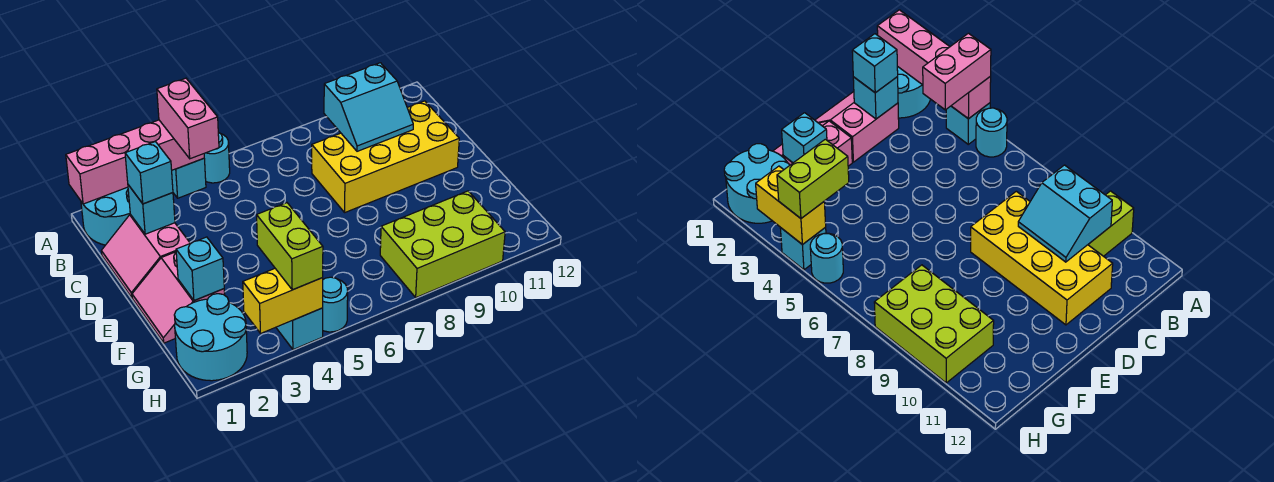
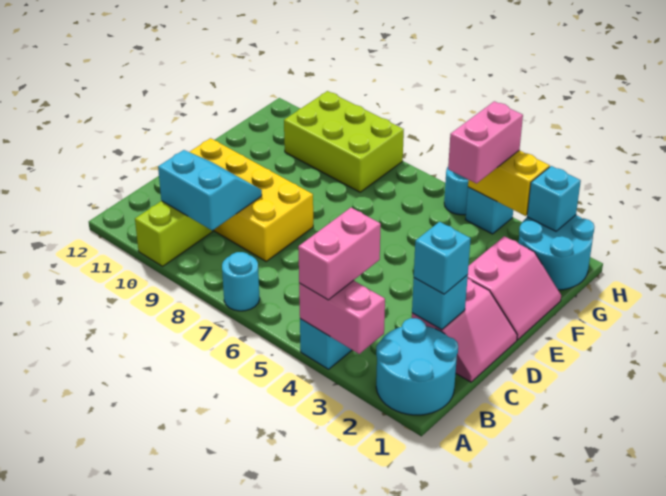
pink 1x4 brick [66,120,204,204] -> pink 1x2 brick [299,280,385,354]
cyan 1x1 round brick [204,132,230,183] -> cyan 1x1 round brick moved to [222,252,260,311]
cyan 1x1 brick [176,237,224,301] -> cyan 1x1 brick moved to [527,166,581,231]
lime 1x2 brick [257,203,323,290] -> pink 1x2 brick [448,101,523,183]

